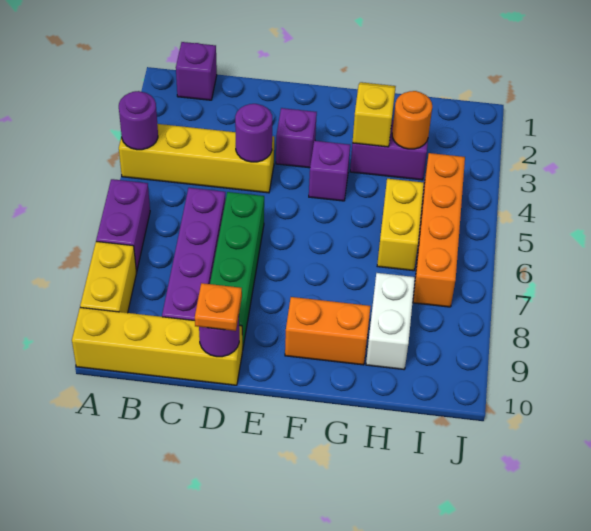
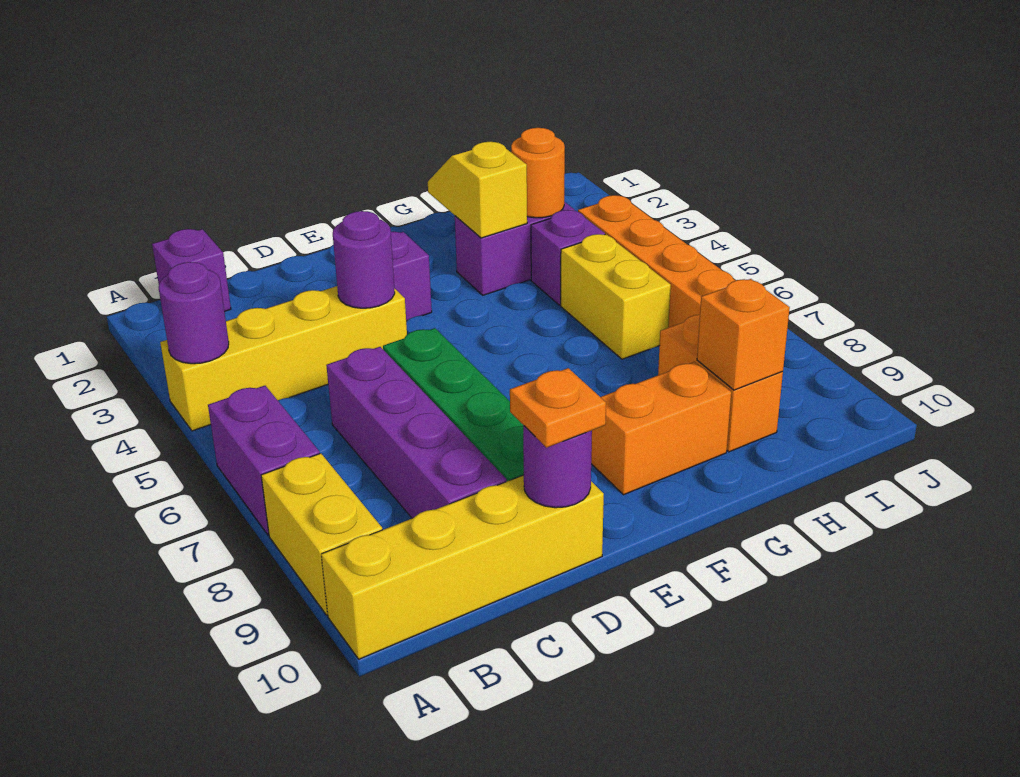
purple 1x1 brick [309,141,350,201] -> purple 1x1 brick moved to [531,210,605,305]
white 1x2 brick [366,273,415,369] -> orange 1x2 brick [658,315,783,452]
none -> orange 1x1 brick [697,279,790,390]

